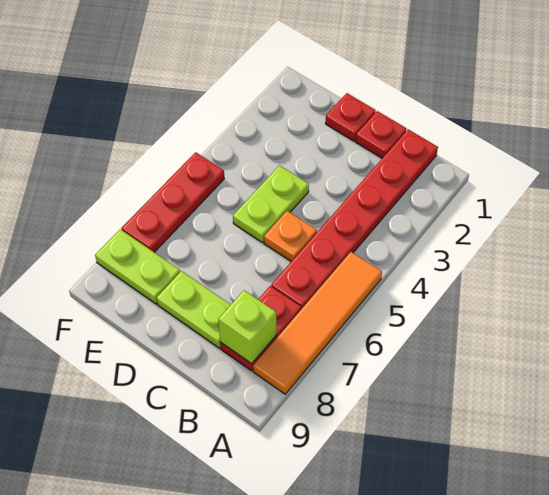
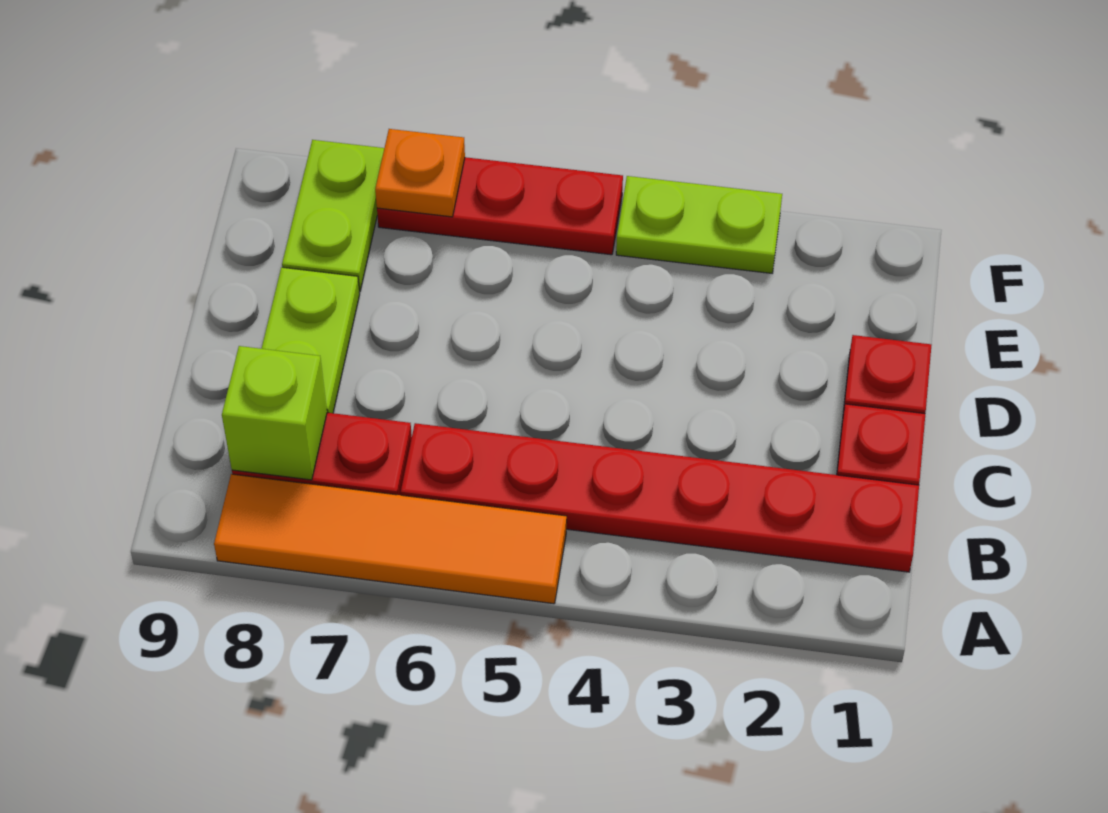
orange 1x1 plate [264,211,317,261] -> orange 1x1 plate moved to [375,129,465,217]
lime 1x2 plate [233,166,309,243] -> lime 1x2 plate moved to [616,176,782,273]

